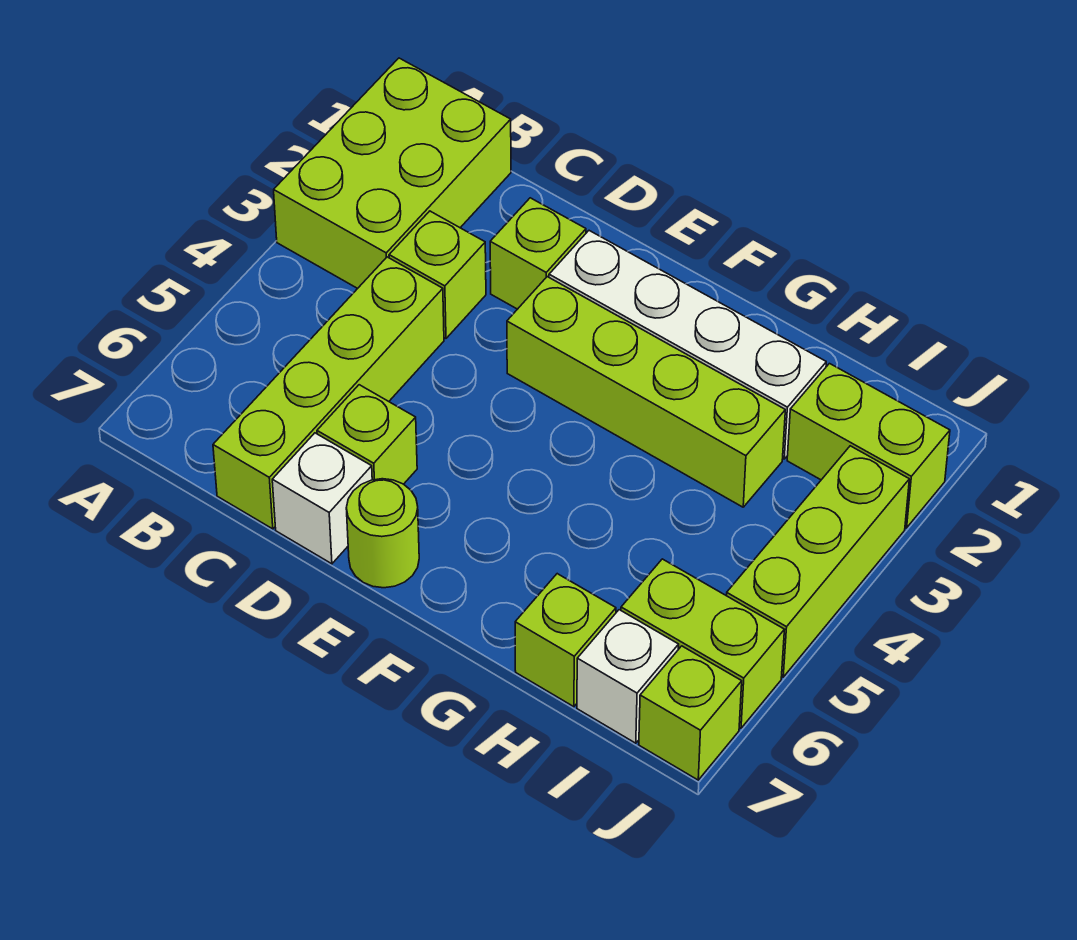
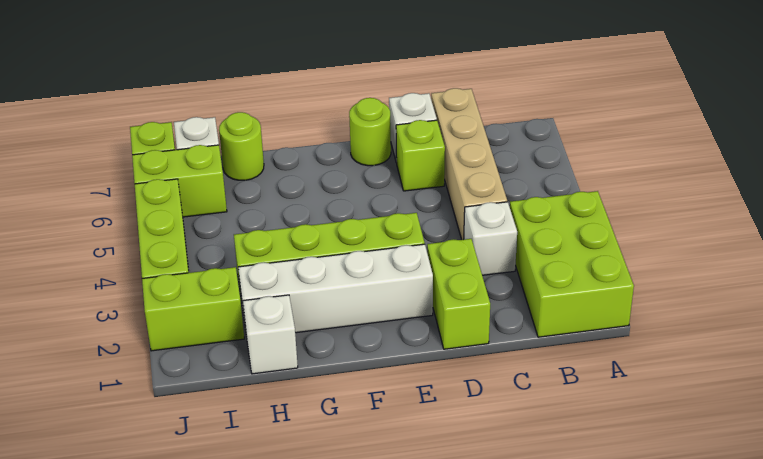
lime 1x1 brick [389,211,486,338] -> white 1x1 brick [464,202,517,275]
lime 1x4 brick [213,257,444,529] -> tan 1x4 brick [431,88,507,240]
lime 1x1 brick [490,198,586,309] -> lime 1x2 brick [427,239,490,349]
none -> white 1x1 brick [243,295,298,374]
lime 1x1 brick [515,574,616,707] -> lime 1x1 round brick [219,112,264,180]

